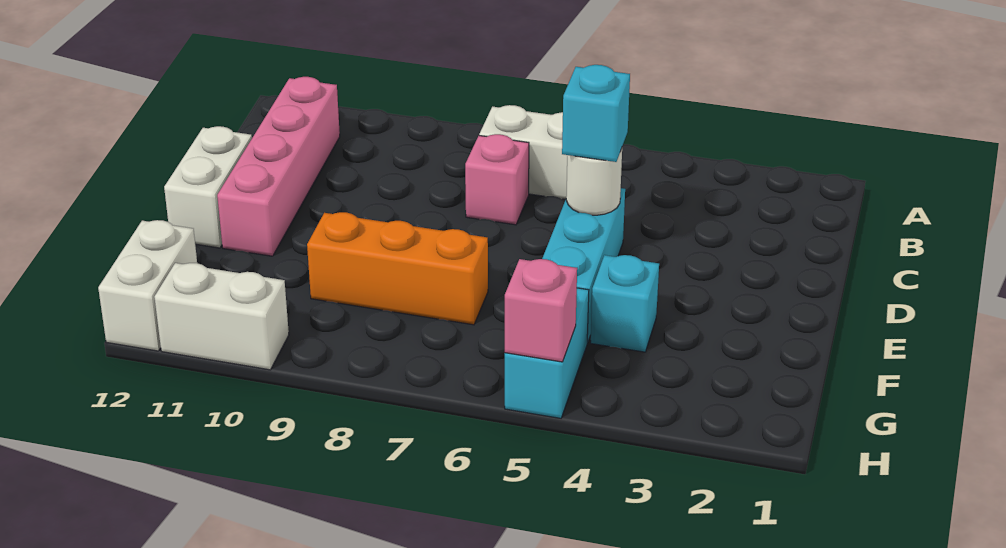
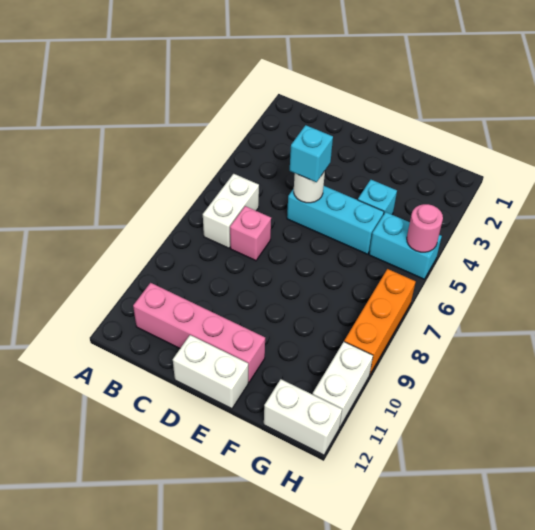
orange 1x3 brick [307,212,488,325] -> orange 1x3 brick moved to [344,269,416,374]
pink 1x1 brick [505,259,577,362] -> pink 1x1 round brick [407,204,443,252]

